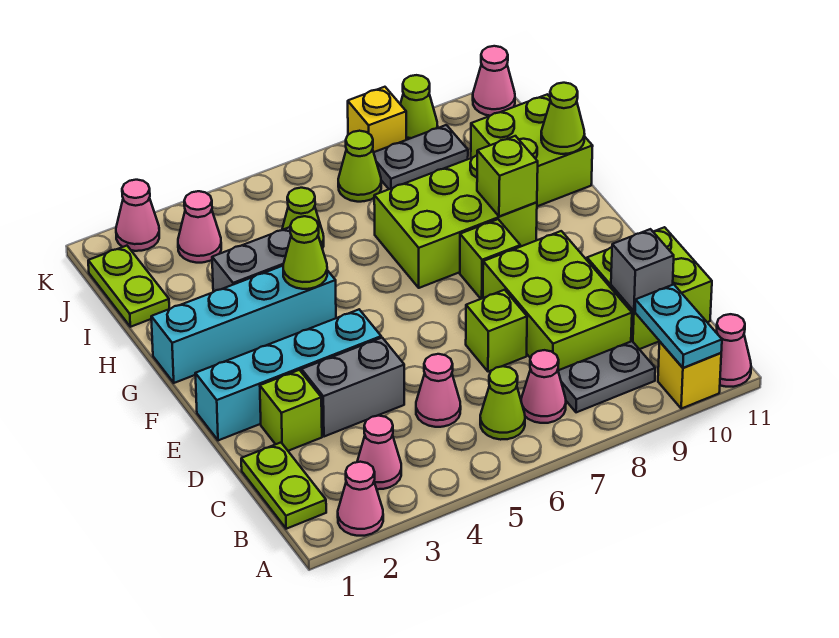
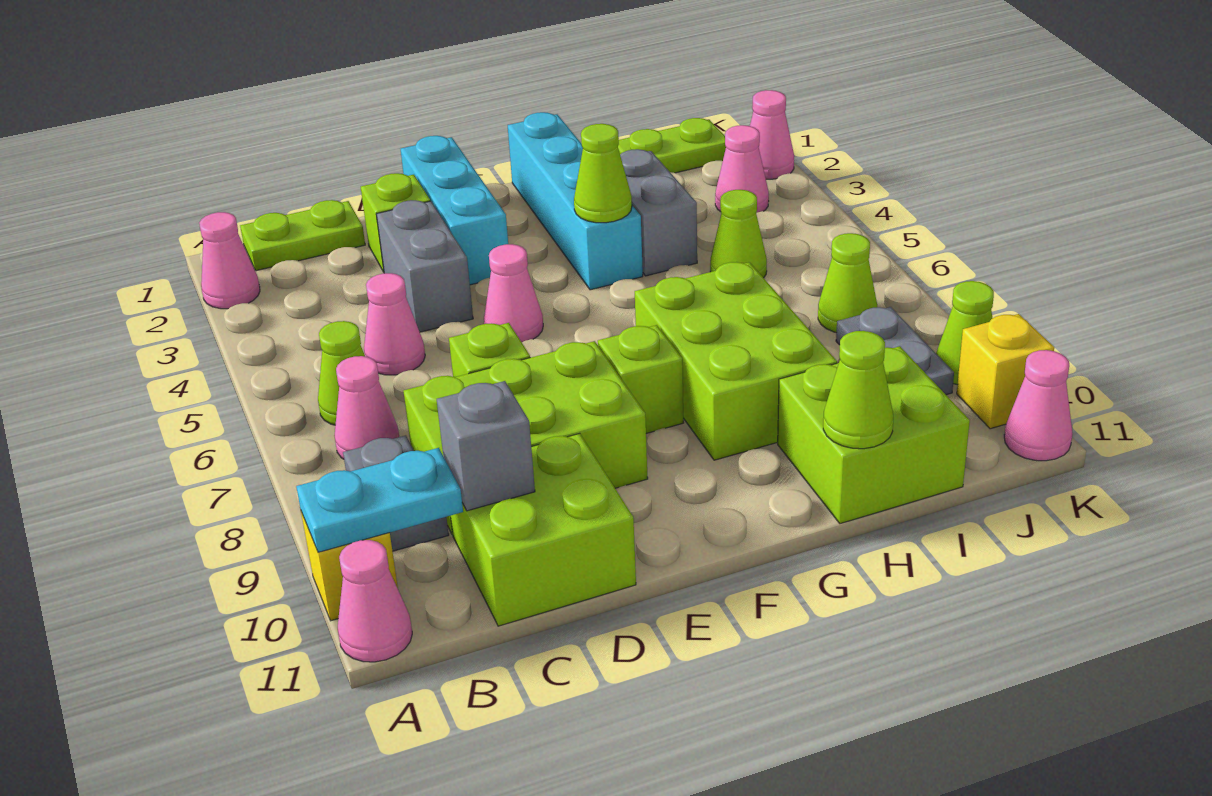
pink 1x1 cone [357,416,401,489] -> pink 1x1 cone moved to [484,244,543,342]
cyan 1x4 brick [195,310,381,440] -> cyan 1x3 brick [401,136,508,285]
lime 1x1 brick [477,136,538,216] -> none
yellow 1x1 brick [348,87,406,152] -> yellow 1x1 brick moved to [957,314,1054,429]

